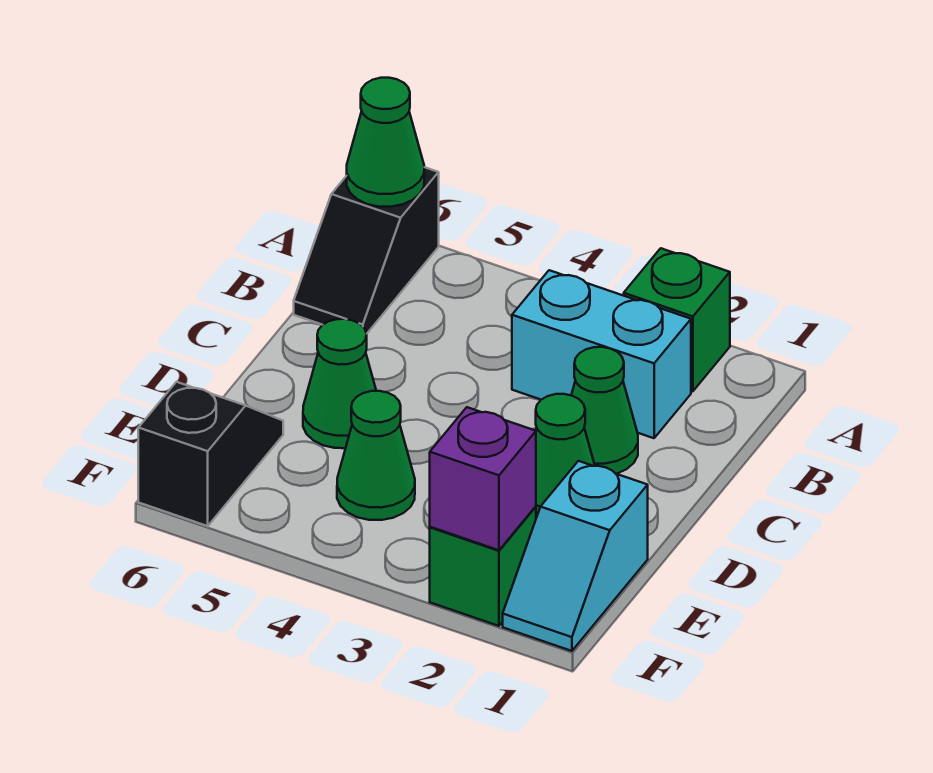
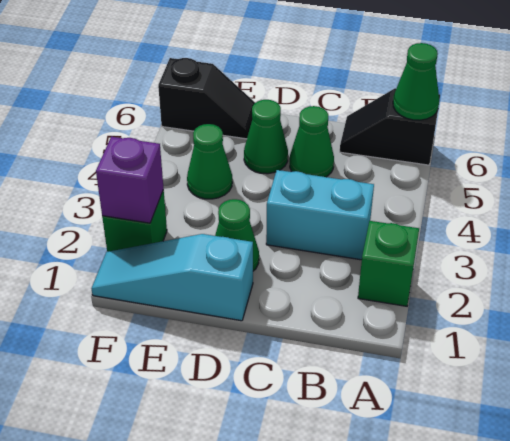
cyan 1x2 brick [512,270,691,438] -> cyan 1x2 brick turned to [266,170,374,260]
green 1x1 cone [571,347,638,474] -> green 1x1 cone moved to [290,106,334,177]
cyan 1x2 slope [503,461,648,651] -> cyan 1x3 slope [91,234,253,321]

